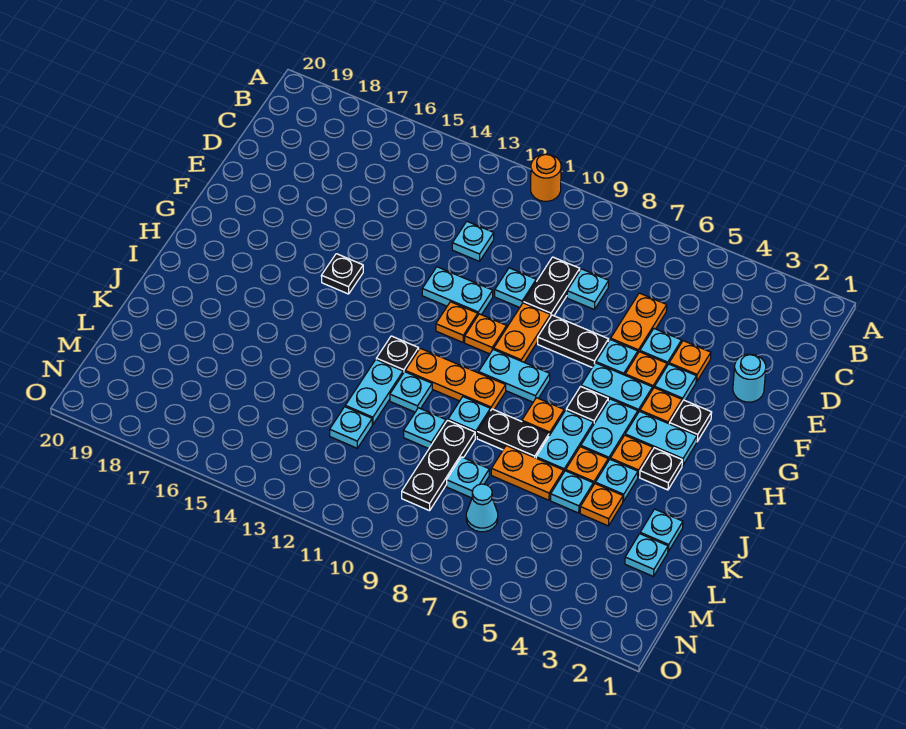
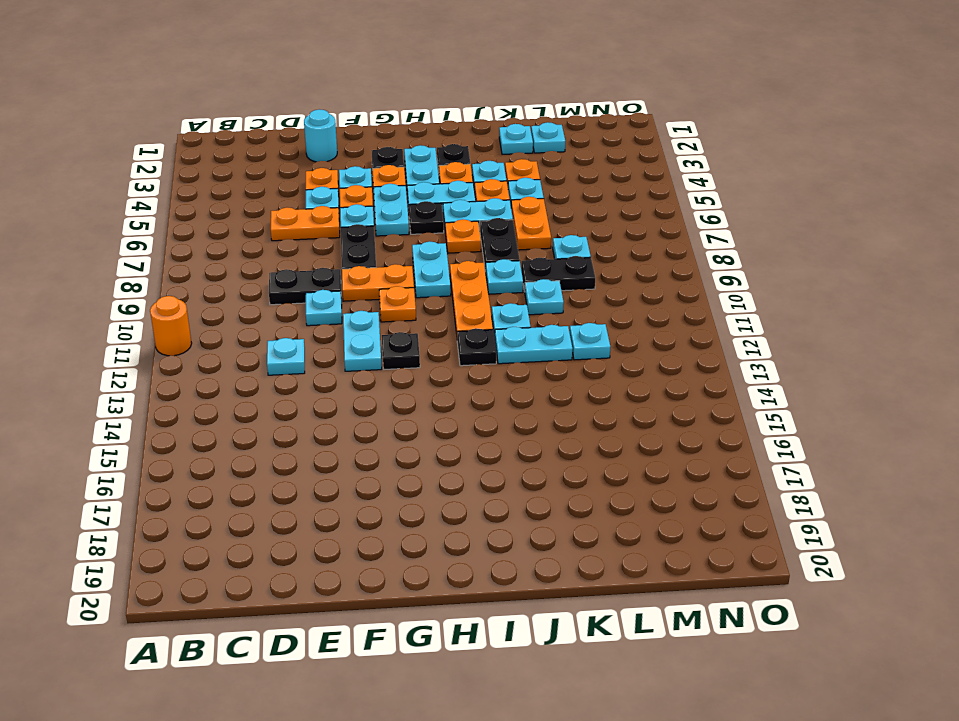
cyan 1x1 plate [567,269,609,310] -> none
orange 1x1 plate [436,302,478,342] -> none
black 1x1 plate [321,254,363,294] -> black 1x1 plate moved to [382,332,420,369]
black 1x3 plate [402,420,475,511] -> black 1x2 plate [521,256,595,291]
cyan 1x1 cone [466,484,498,532] -> none

